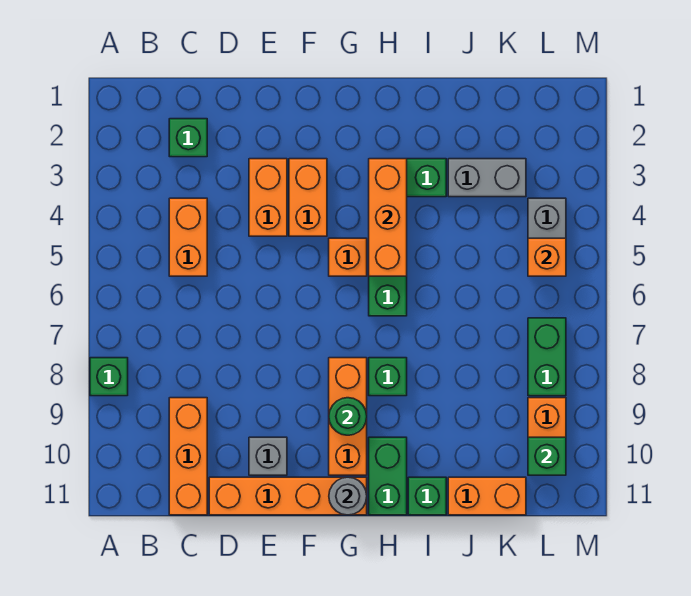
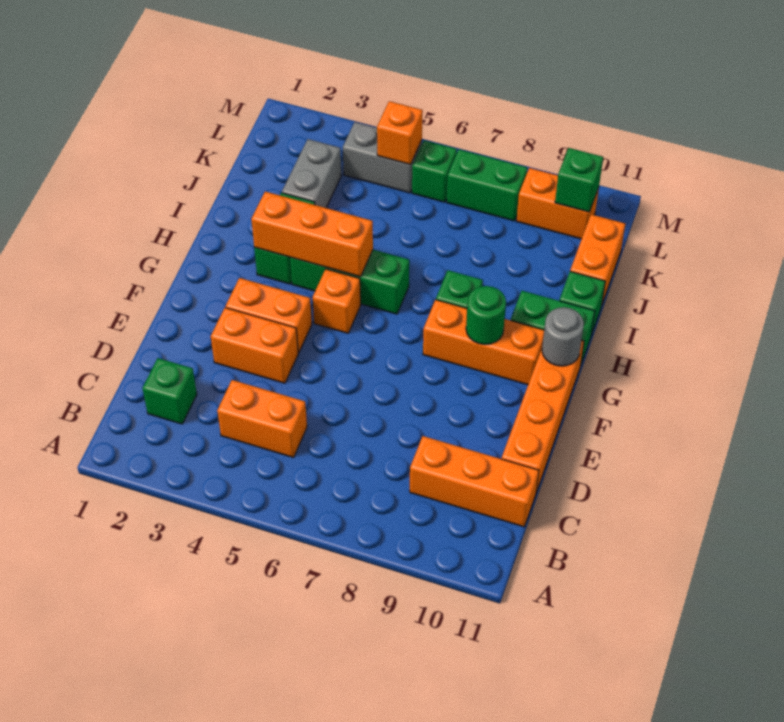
green 1x1 brick [90,358,128,396] -> green 1x1 brick moved to [412,140,457,202]
grey 1x1 brick [249,437,287,475] -> none

